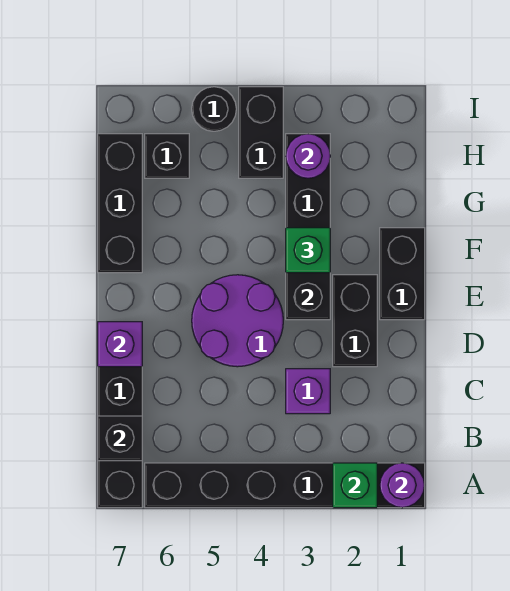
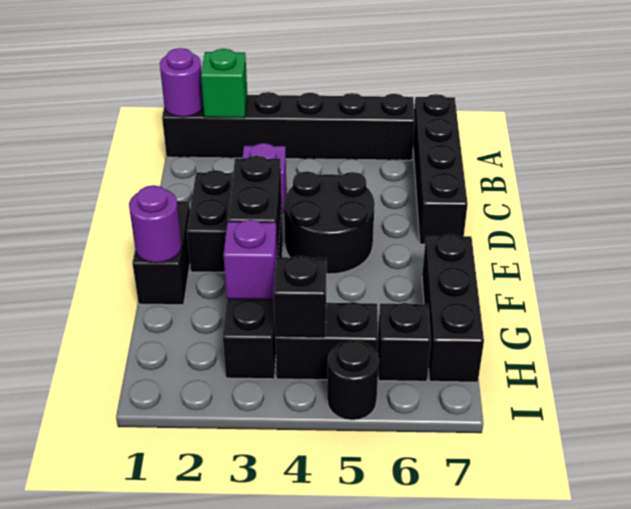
black 1x1 brick [98,416,142,461] -> black 1x1 brick moved to [274,256,327,338]
purple 2x2 round brick [192,275,283,367] -> black 2x2 round brick [284,171,375,274]
purple 1x1 brick [98,322,142,367] -> purple 1x1 brick moved to [223,220,277,300]
green 1x1 brick [286,228,330,273] -> none
purple 1x1 round brick [286,134,330,178] -> purple 1x1 round brick moved to [129,185,182,263]
black 1x2 brick [239,87,283,178] -> black 1x2 brick turned to [275,302,378,380]

